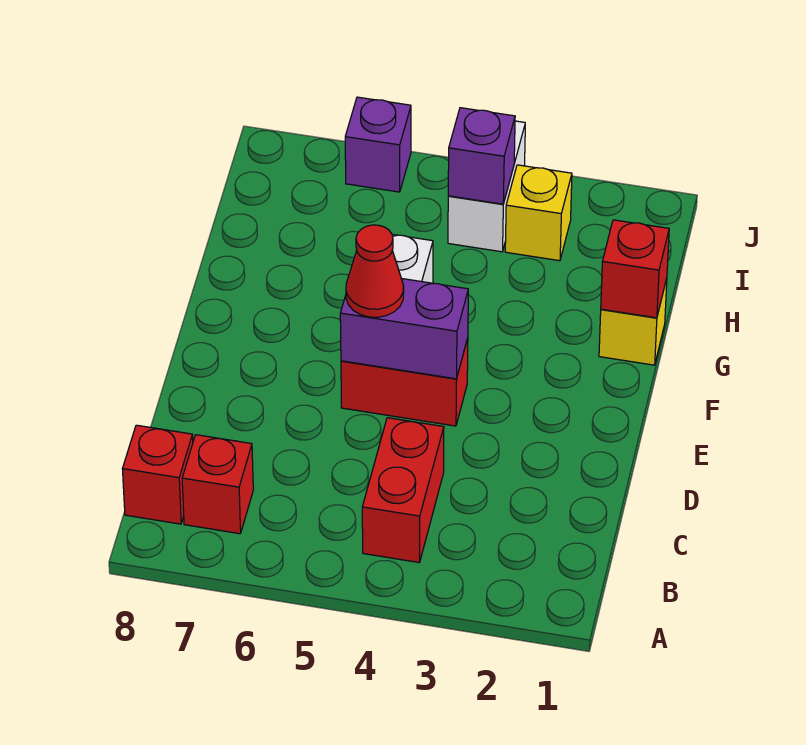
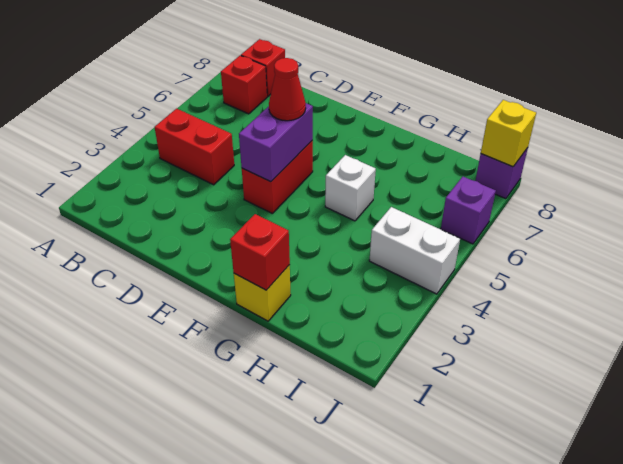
yellow 1x1 brick [505,165,572,261] -> yellow 1x1 brick moved to [481,100,536,167]
purple 1x1 brick [448,108,515,204] -> purple 1x1 brick moved to [475,148,528,199]

